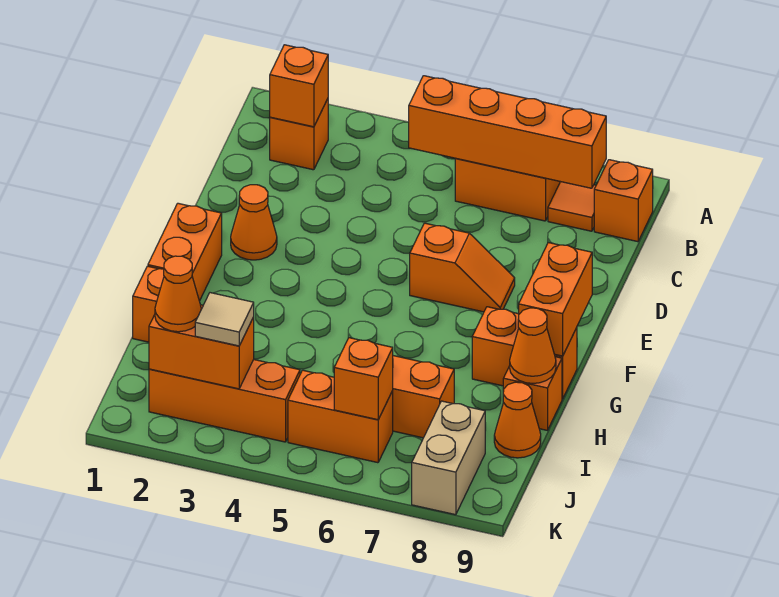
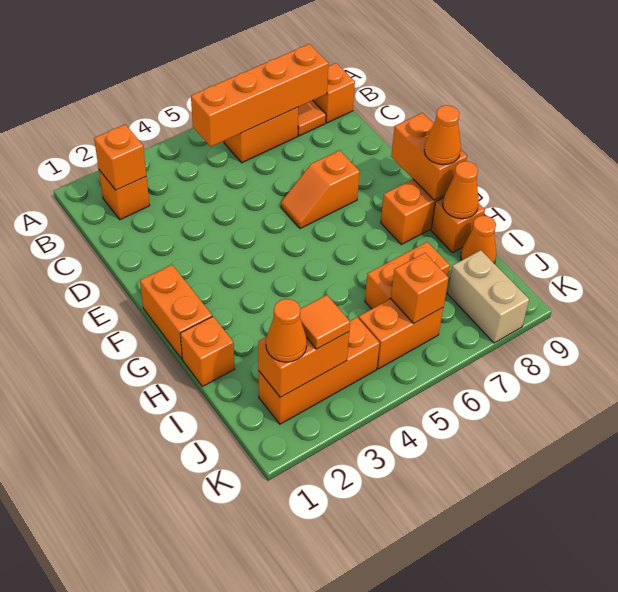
orange 1x1 cone [231,185,277,260] -> orange 1x1 cone moved to [424,105,461,165]
orange 1x2 slope [410,223,515,312] -> orange 1x2 slope turned to [281,150,360,229]
tan 1x1 tile [195,293,254,346] -> orange 1x1 tile [300,295,350,349]

